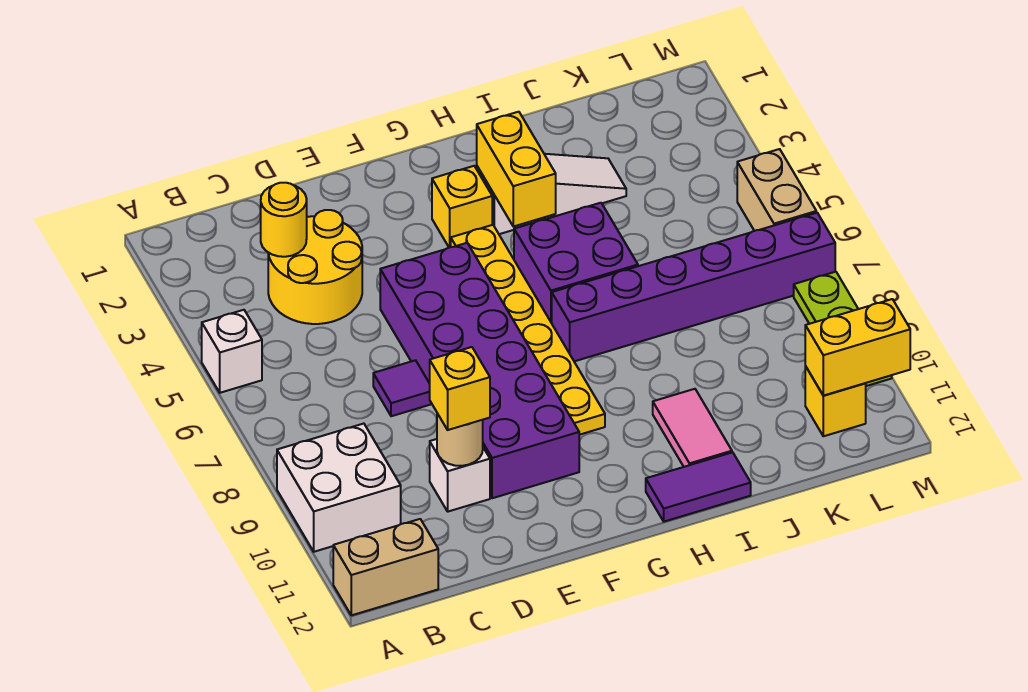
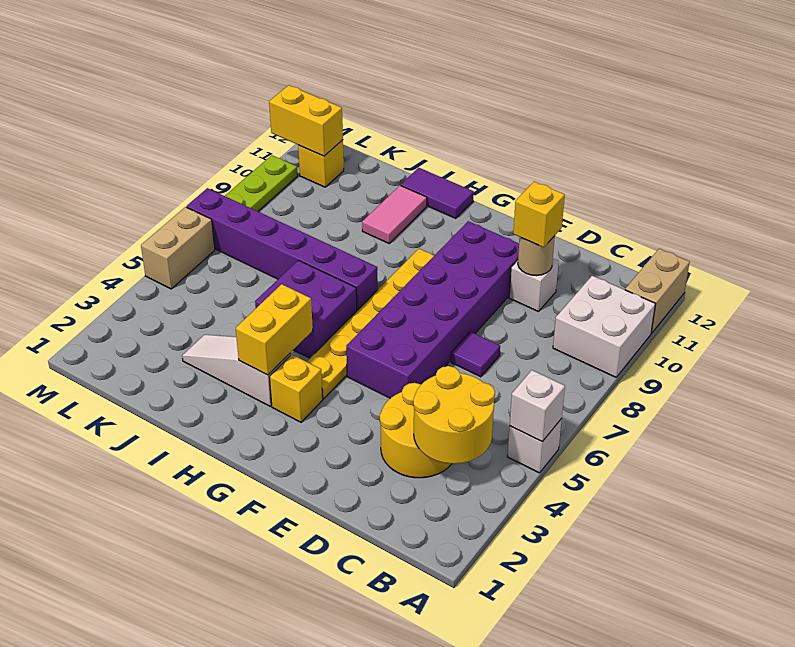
none -> white 1x1 brick [510,370,565,442]
tan 1x2 brick [333,519,438,615] -> tan 1x2 brick turned to [625,249,690,333]
yellow 1x1 round brick [261,183,307,257] -> yellow 2x2 round brick [413,366,495,464]

